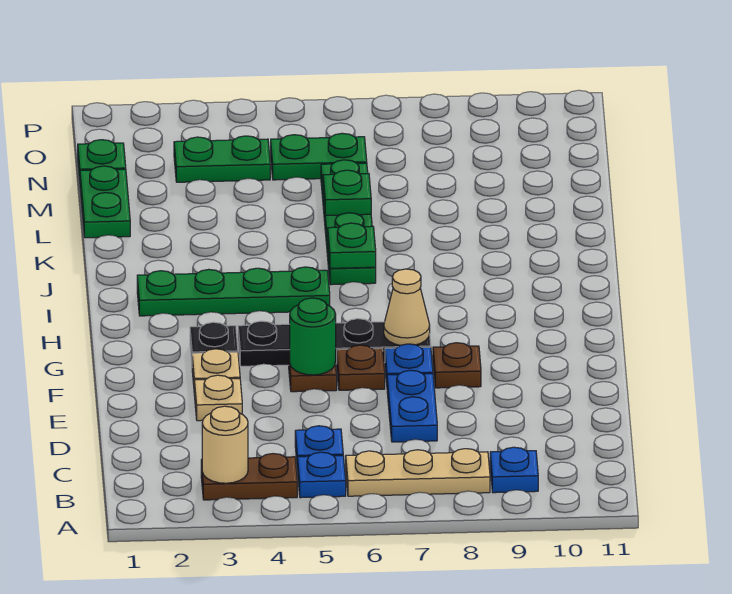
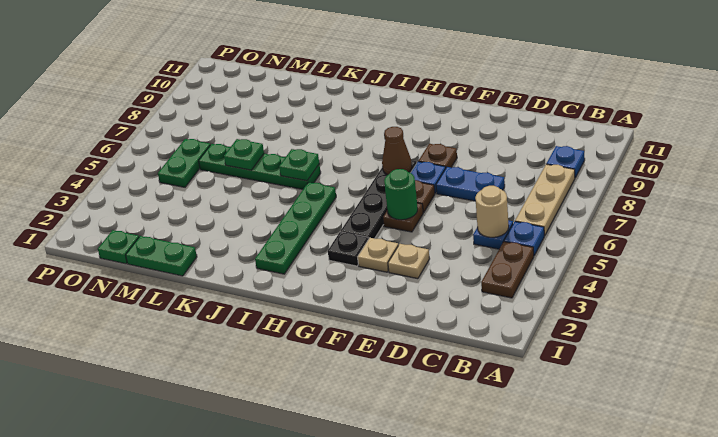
tan 1x1 round brick [202,406,248,483] -> tan 1x1 round brick moved to [475,186,509,237]
tan 1x1 cone [384,269,430,346] -> brown 1x1 cone [382,127,412,175]
green 1x2 plate [174,136,270,182] -> none

